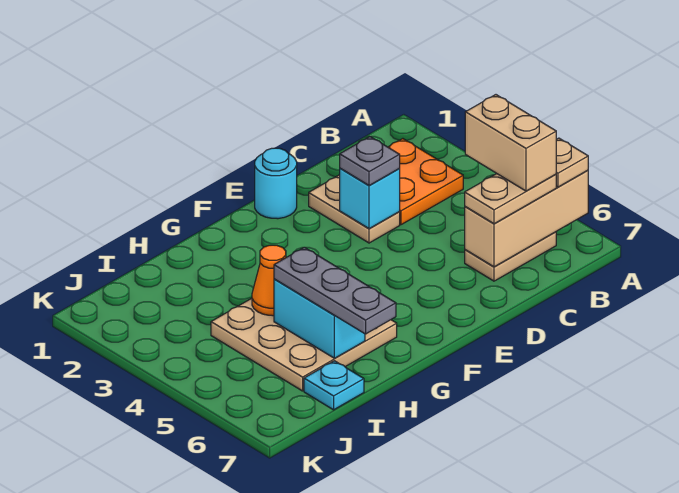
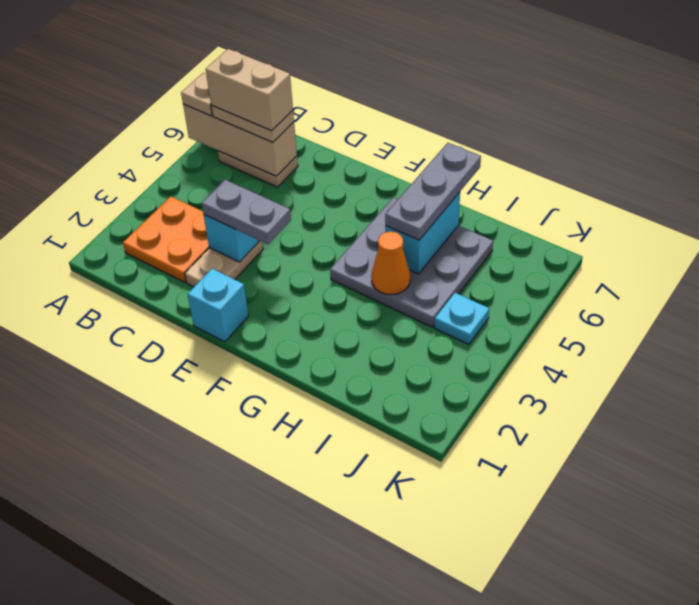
tan 1x2 brick [465,95,556,191] -> tan 1x2 brick turned to [206,49,293,131]
grey 1x1 plate [340,137,400,185] -> grey 1x2 plate [202,180,291,244]
cyan 1x1 round brick [255,148,297,219] -> cyan 1x1 brick [187,269,248,342]
tan 3x3 plate [211,298,397,391] -> grey 3x3 plate [330,197,493,327]
cyan 1x1 plate [304,361,364,410] -> cyan 1x1 plate moved to [434,293,489,345]

